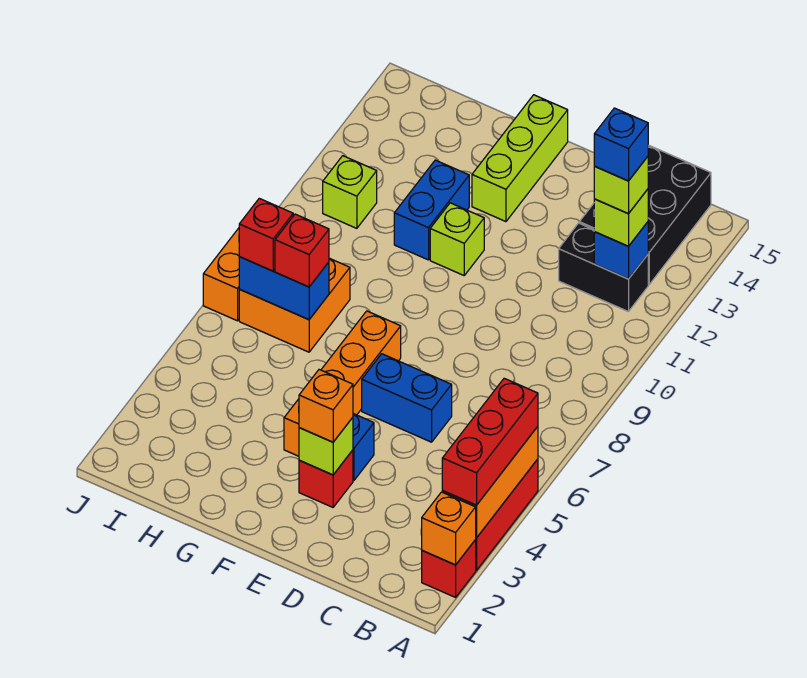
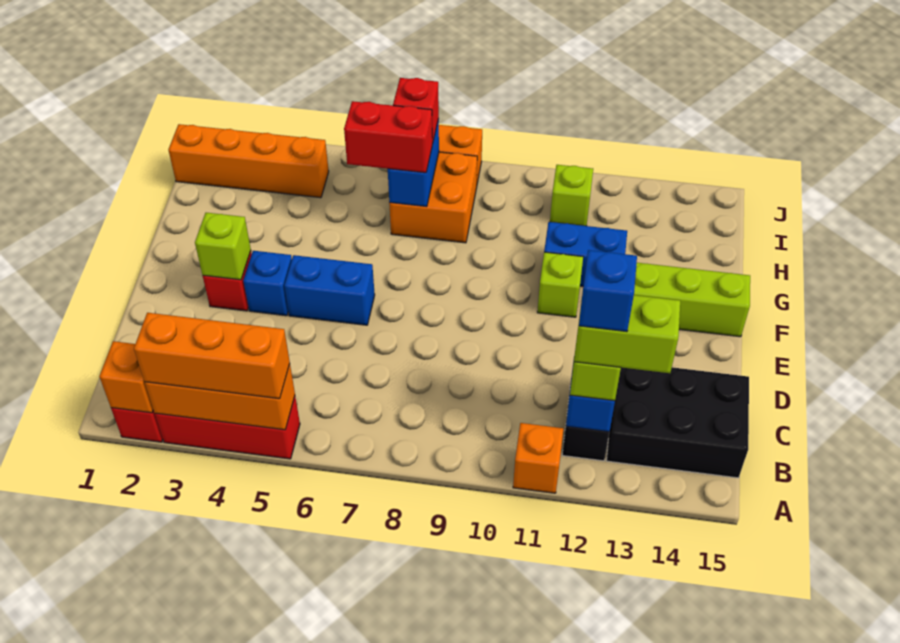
red 1x3 brick [442,378,538,505] -> orange 1x3 brick [134,313,290,399]
lime 1x1 brick [594,157,648,214] -> lime 1x2 brick [574,295,680,373]
blue 1x2 brick [362,354,452,442] -> blue 1x2 brick turned to [284,255,375,325]
orange 1x1 brick [299,370,353,442] -> orange 1x1 brick moved to [513,423,563,493]
orange 1x4 brick [284,311,401,456] -> orange 1x4 brick moved to [168,124,329,198]
red 1x1 brick [275,214,329,287] -> red 1x2 brick [344,101,432,173]

